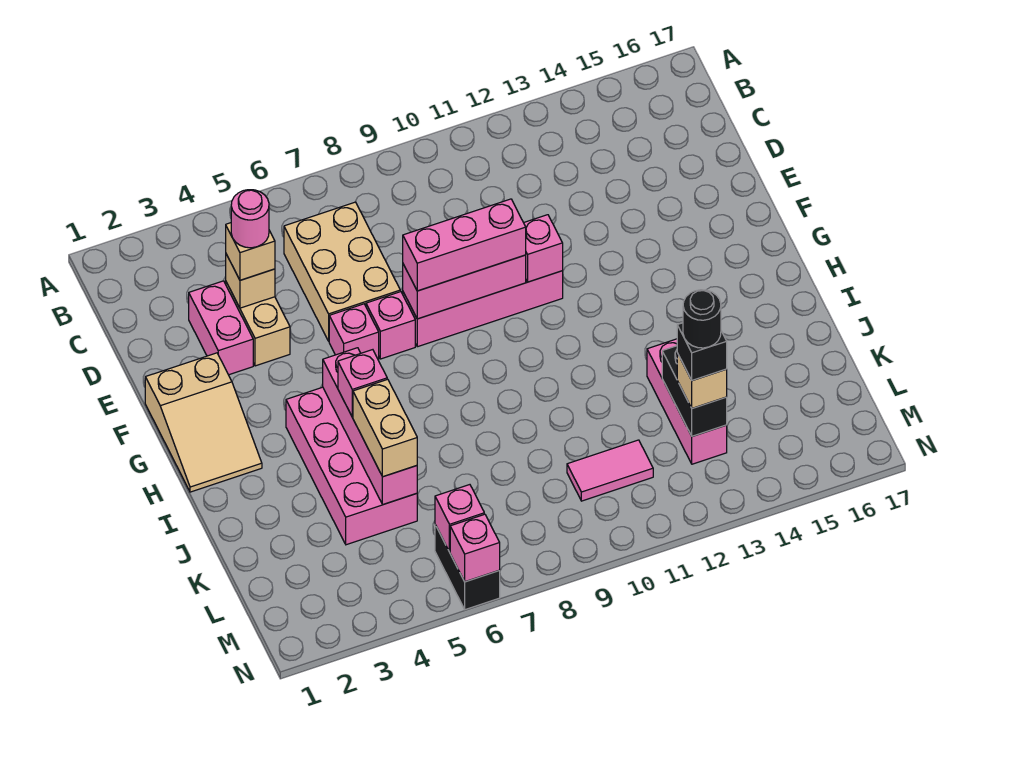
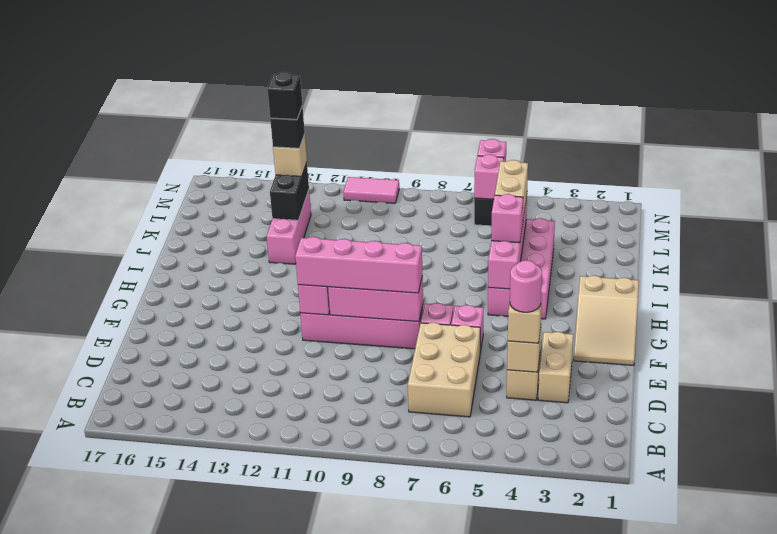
pink 1x2 brick [189,281,253,375] -> tan 1x2 brick [538,332,573,403]
tan 2x3 slope [145,353,262,492] -> tan 2x3 slope turned to [574,275,639,365]
pink 1x3 brick [403,199,526,291] -> pink 1x4 brick [295,237,422,293]
pink 1x2 tile [567,440,653,501] -> pink 1x2 tile moved to [343,177,399,203]
black 1x1 round brick [683,290,721,348] -> black 1x1 brick [268,72,302,120]

